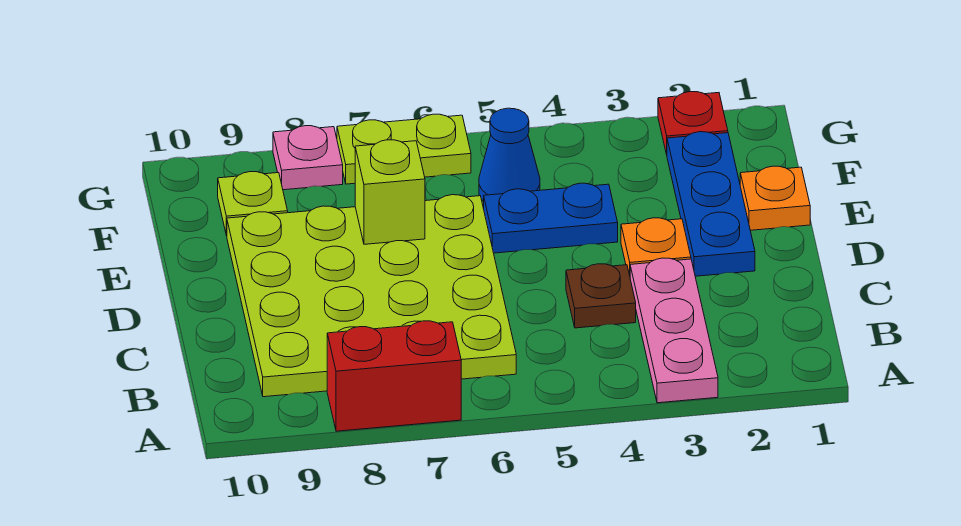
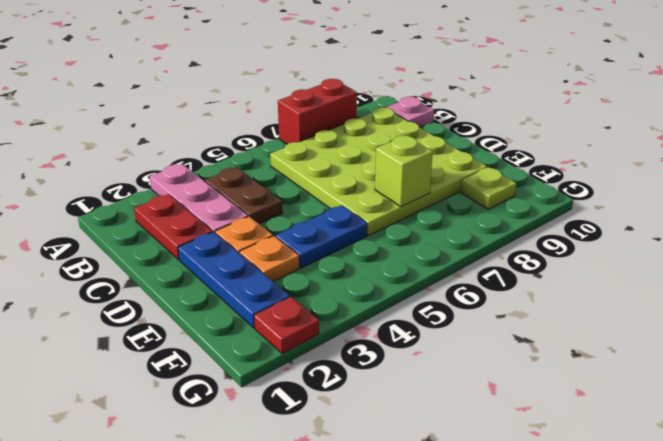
none -> red 1x2 plate [134,194,212,260]
brown 1x1 plate [566,264,636,328] -> brown 1x2 plate [205,167,283,224]
orange 1x1 plate [740,166,810,230] -> orange 1x1 plate moved to [240,236,299,282]
blue 1x1 cone [479,108,540,201] -> none
lime 1x2 plate [337,114,471,184] -> none
pink 1x1 plate [273,126,343,190] -> pink 1x1 plate moved to [386,97,434,128]

